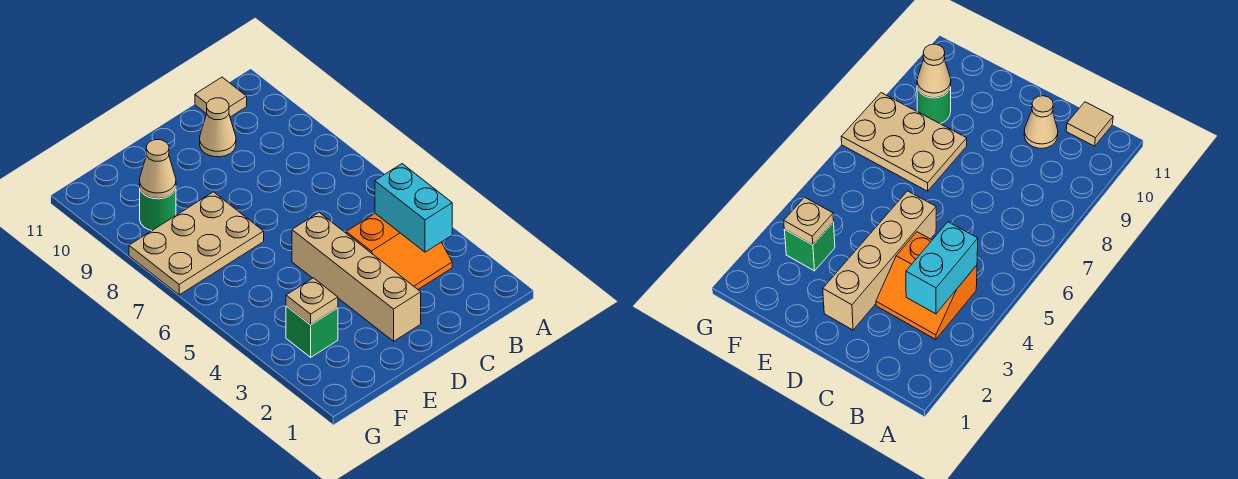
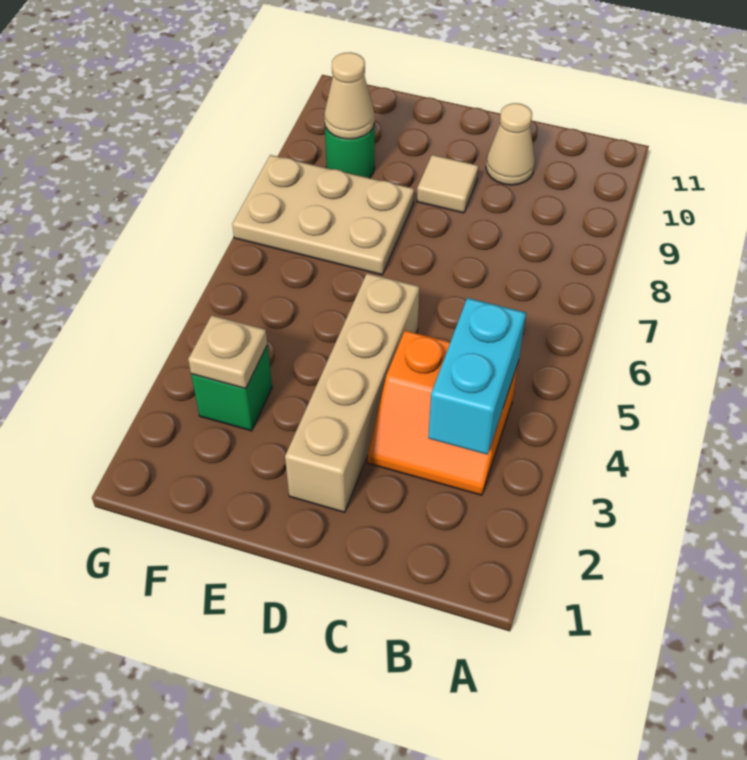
tan 1x1 tile [195,77,247,117] -> tan 1x1 tile moved to [417,155,479,213]

